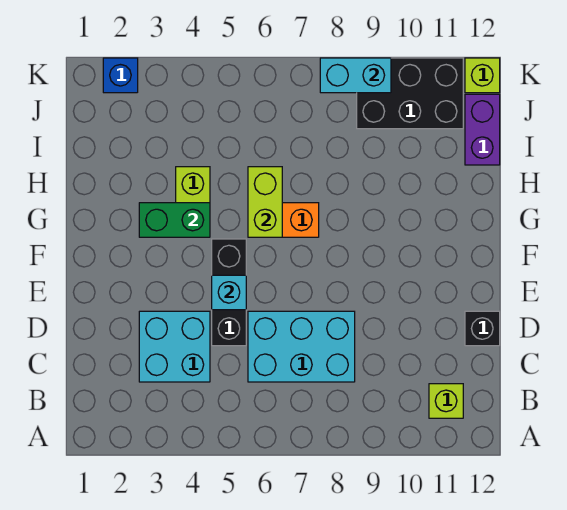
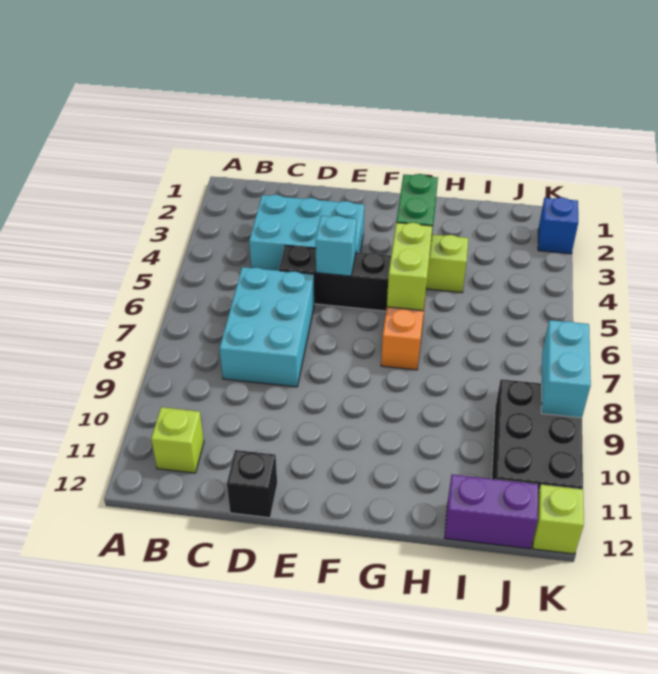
cyan 2x2 brick [139,311,210,382] -> cyan 2x3 brick [249,195,364,271]
lime 1x2 brick [248,167,282,237] -> lime 1x2 brick turned to [387,223,432,311]

